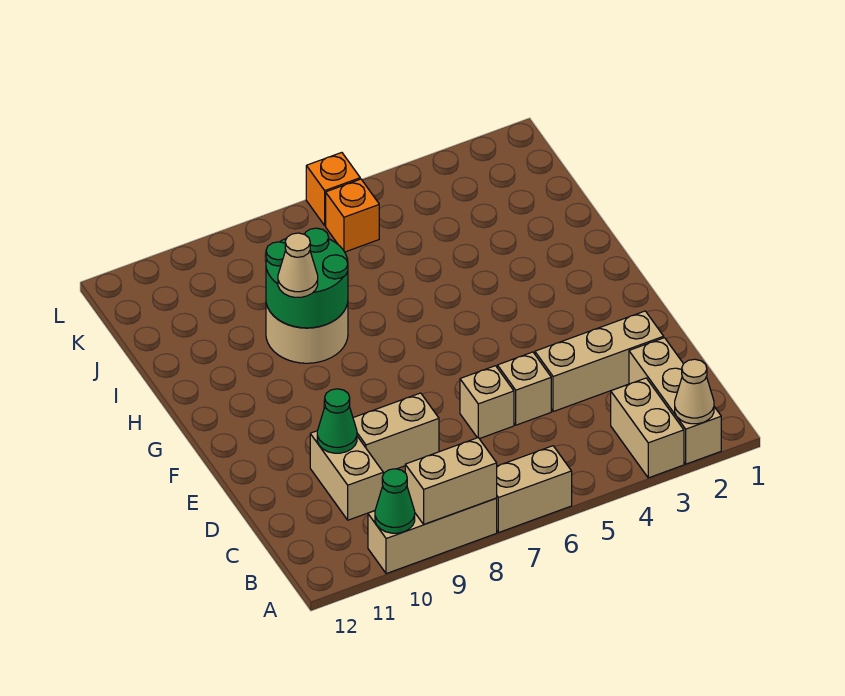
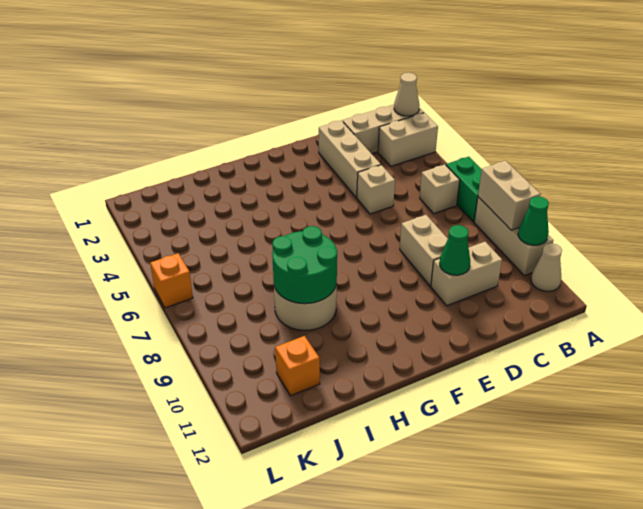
tan 1x2 brick [497,446,572,533] -> green 1x2 brick [446,157,482,222]
tan 1x1 brick [460,366,514,439] -> tan 1x1 brick moved to [420,165,460,214]
tan 1x1 cone [278,233,318,297] -> tan 1x1 cone moved to [531,243,562,291]
orange 1x1 brick [326,179,379,252] -> orange 1x1 brick moved to [275,336,320,396]

